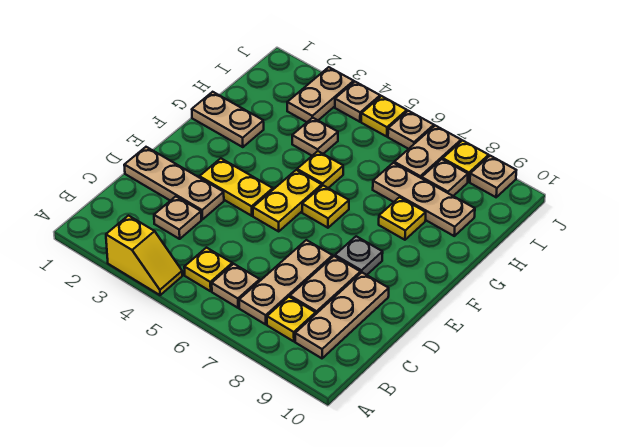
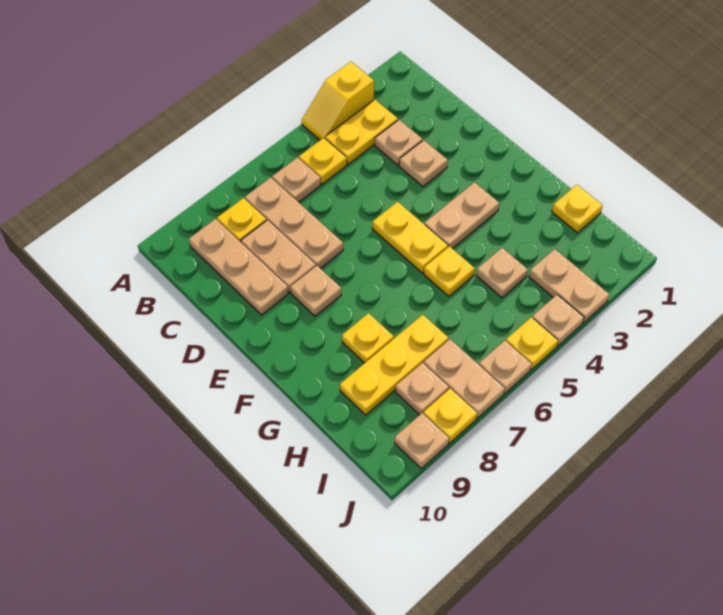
tan 1x3 plate [124,147,224,219] -> tan 1x1 plate [399,140,448,187]
yellow 1x2 plate [199,158,273,216] -> yellow 1x2 plate moved to [325,100,398,164]
grey 1x1 plate [335,236,383,275] -> tan 1x1 plate [290,266,341,316]
yellow 1x1 plate [302,185,349,228] -> yellow 1x1 plate moved to [552,185,603,233]
tan 1x2 plate [192,92,264,147] -> tan 1x2 plate moved to [424,182,499,249]
tan 1x3 plate [373,163,475,236] -> yellow 1x3 plate [340,315,449,415]

